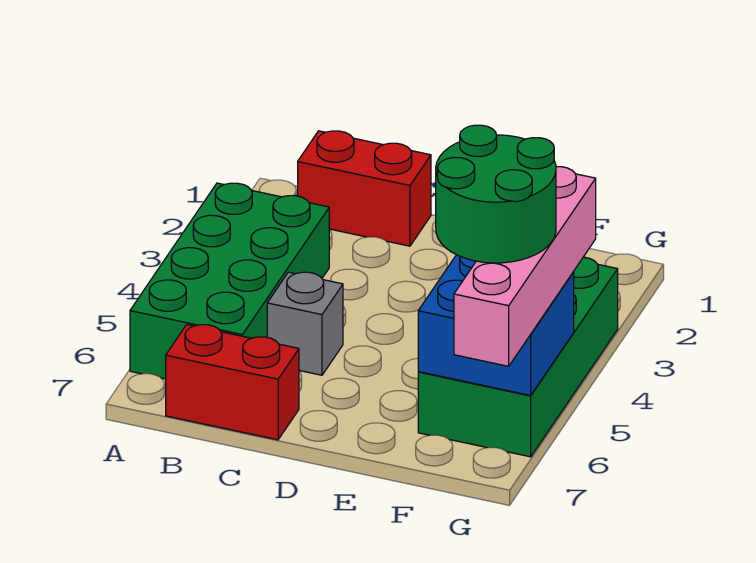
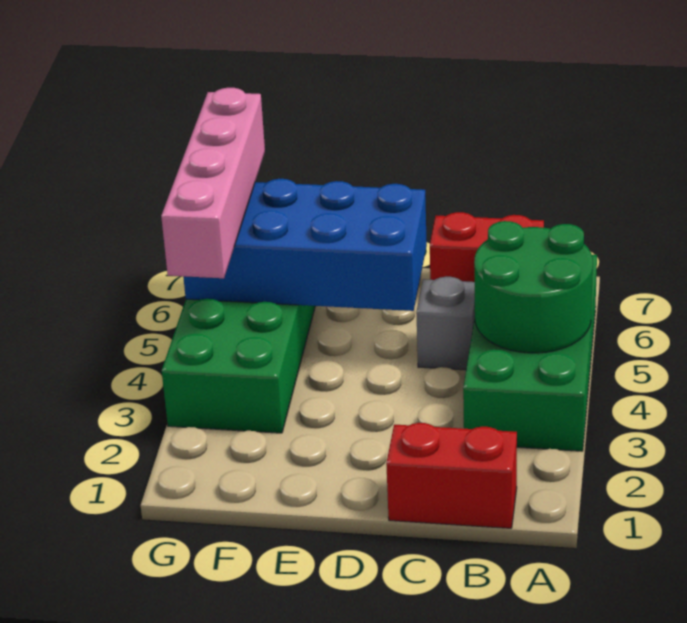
blue 2x2 brick [418,255,574,395] -> blue 2x4 brick [183,179,427,311]
green 2x2 round brick [436,125,556,263] -> green 2x2 round brick moved to [474,221,593,353]

